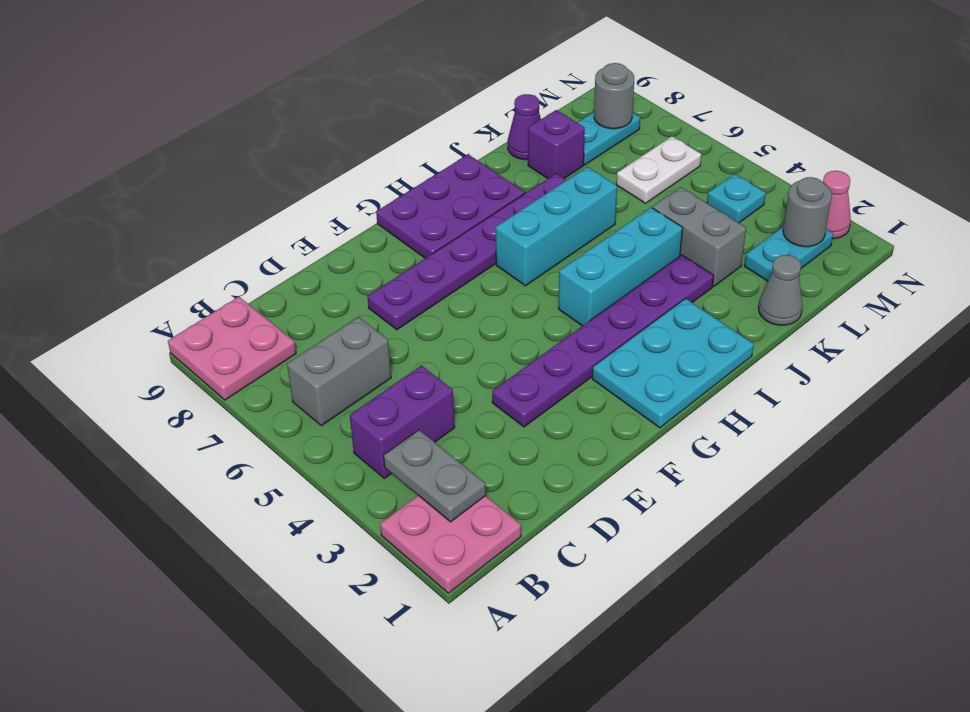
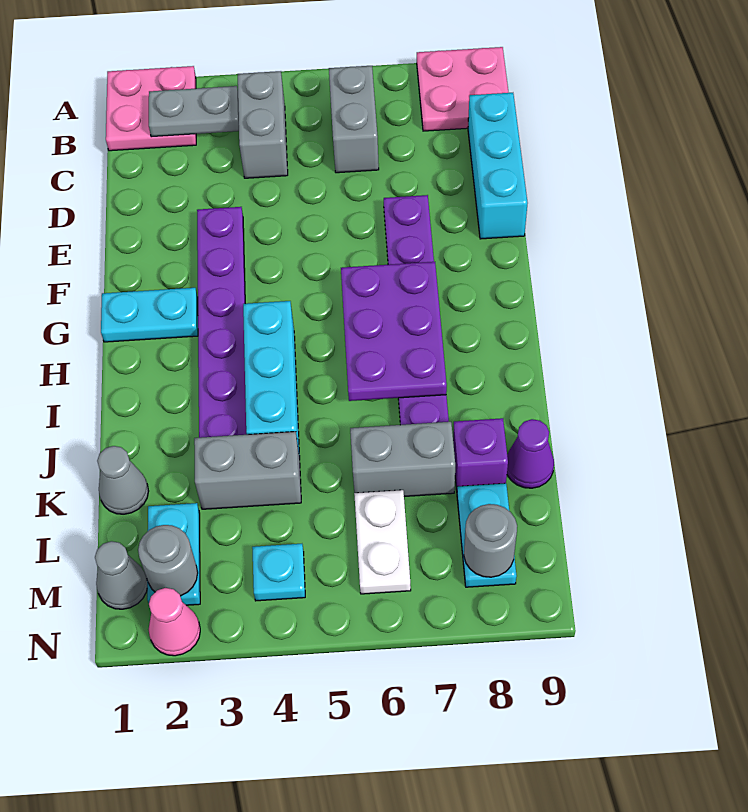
purple 1x2 brick [350,366,455,478] -> grey 1x2 brick [238,71,288,178]
cyan 2x3 plate [592,299,754,428] -> cyan 1x2 plate [101,288,198,342]
purple 2x3 plate [376,154,525,258] -> purple 2x3 plate moved to [341,262,447,401]
cyan 1x3 brick [496,167,617,286] -> cyan 1x3 brick moved to [468,93,528,239]
none -> grey 1x2 brick [350,422,455,497]
none -> grey 1x1 cone [95,541,147,609]

